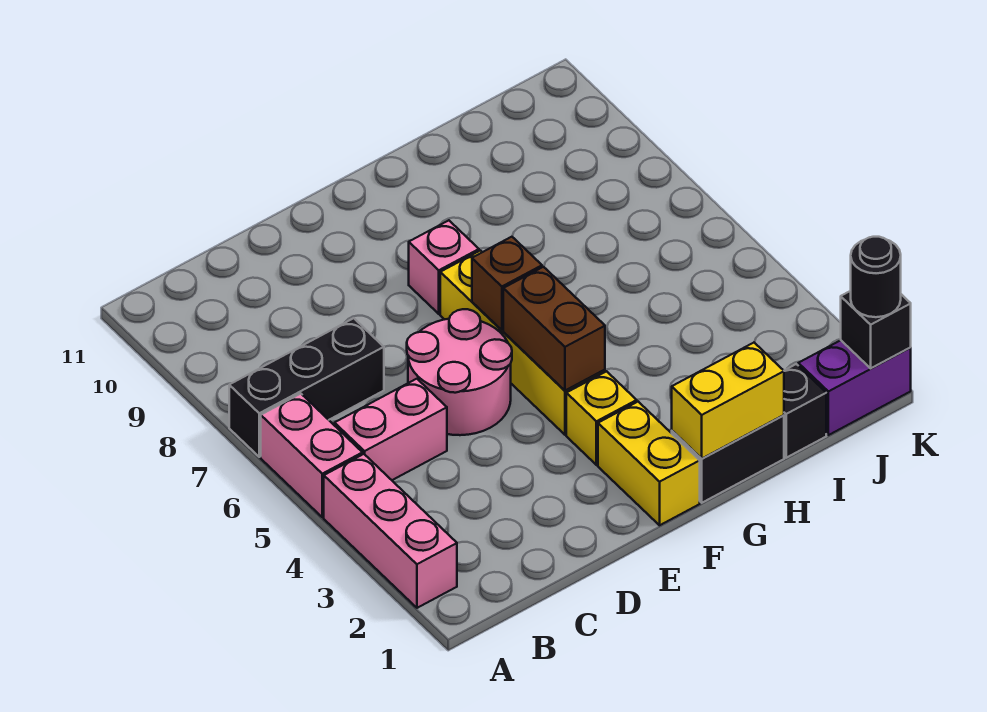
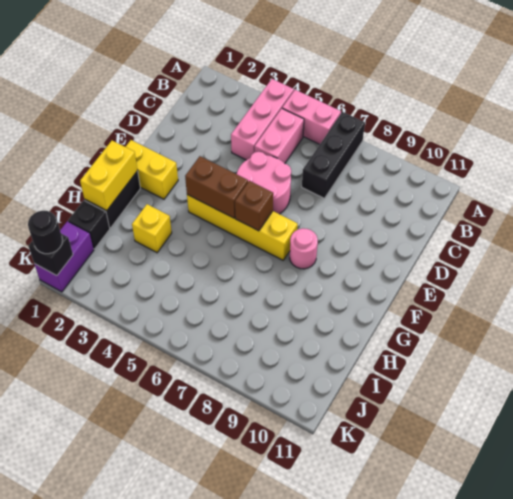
pink 1x3 brick [324,454,457,608] -> pink 1x3 brick turned to [231,79,294,160]
yellow 1x1 brick [566,371,637,465] -> yellow 1x1 brick moved to [132,204,172,253]
pink 1x1 brick [409,220,479,314] -> pink 1x1 round brick [290,228,318,269]

